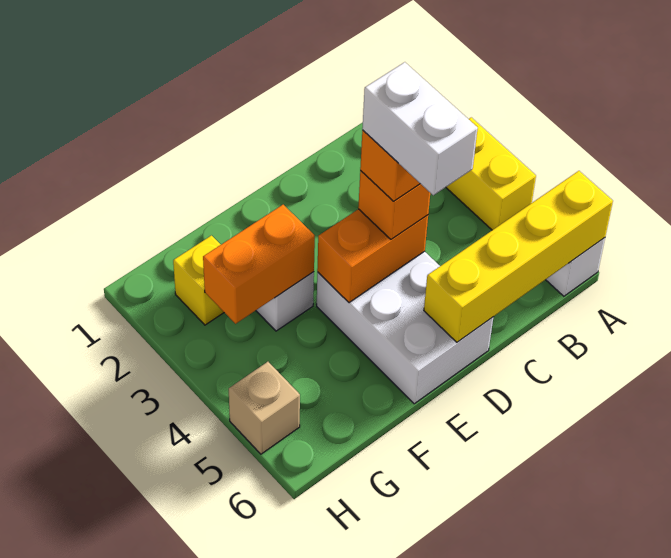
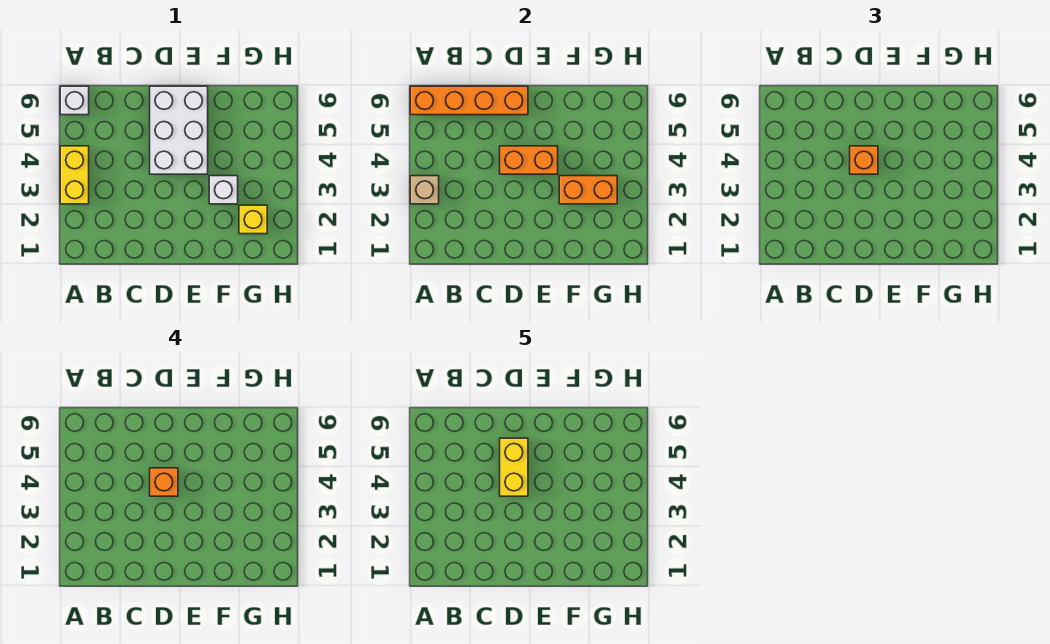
yellow 1x4 brick [424,171,613,342] -> orange 1x4 brick [410,86,528,115]
white 1x2 brick [362,62,478,195] -> yellow 1x2 brick [500,438,528,496]
tan 1x1 brick [229,362,300,454] -> tan 1x1 brick moved to [410,176,439,204]

